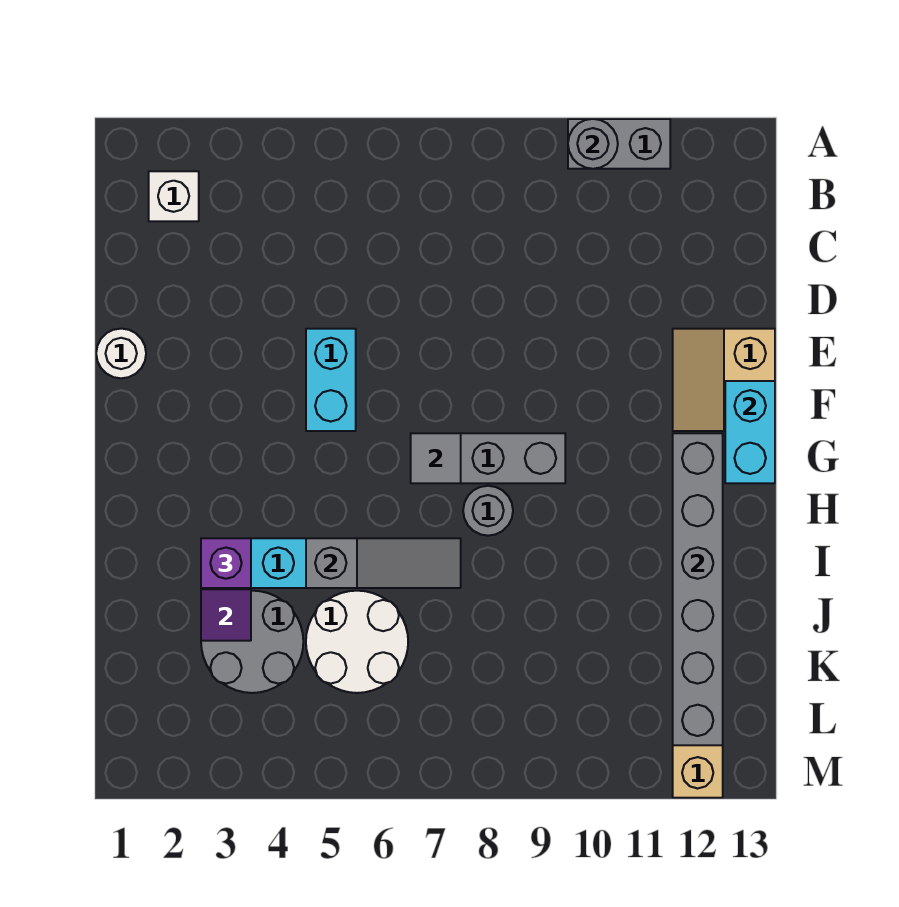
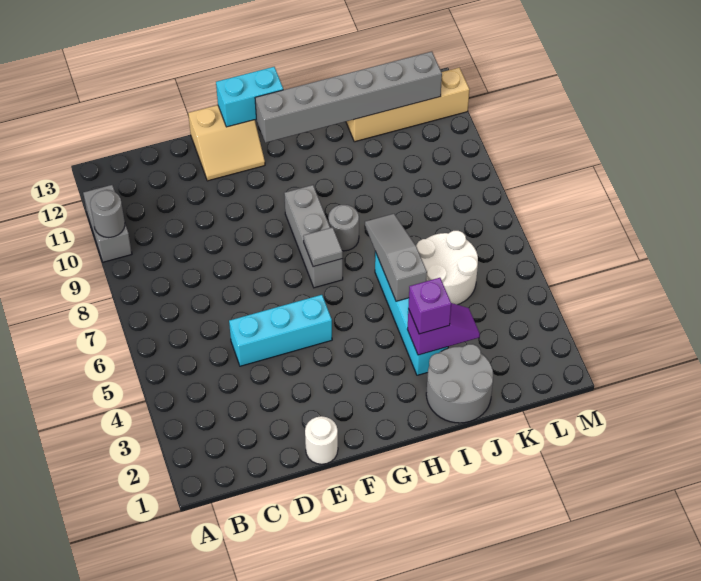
white 1x1 brick [149,171,199,221] -> none
cyan 1x2 brick [306,329,356,431] -> cyan 1x3 brick [229,295,332,366]
grey 2x2 round brick [201,591,303,693] -> grey 2x2 round brick moved to [426,344,493,423]

